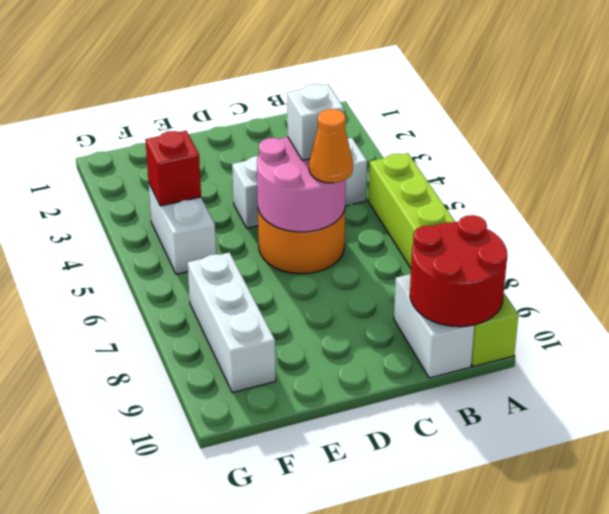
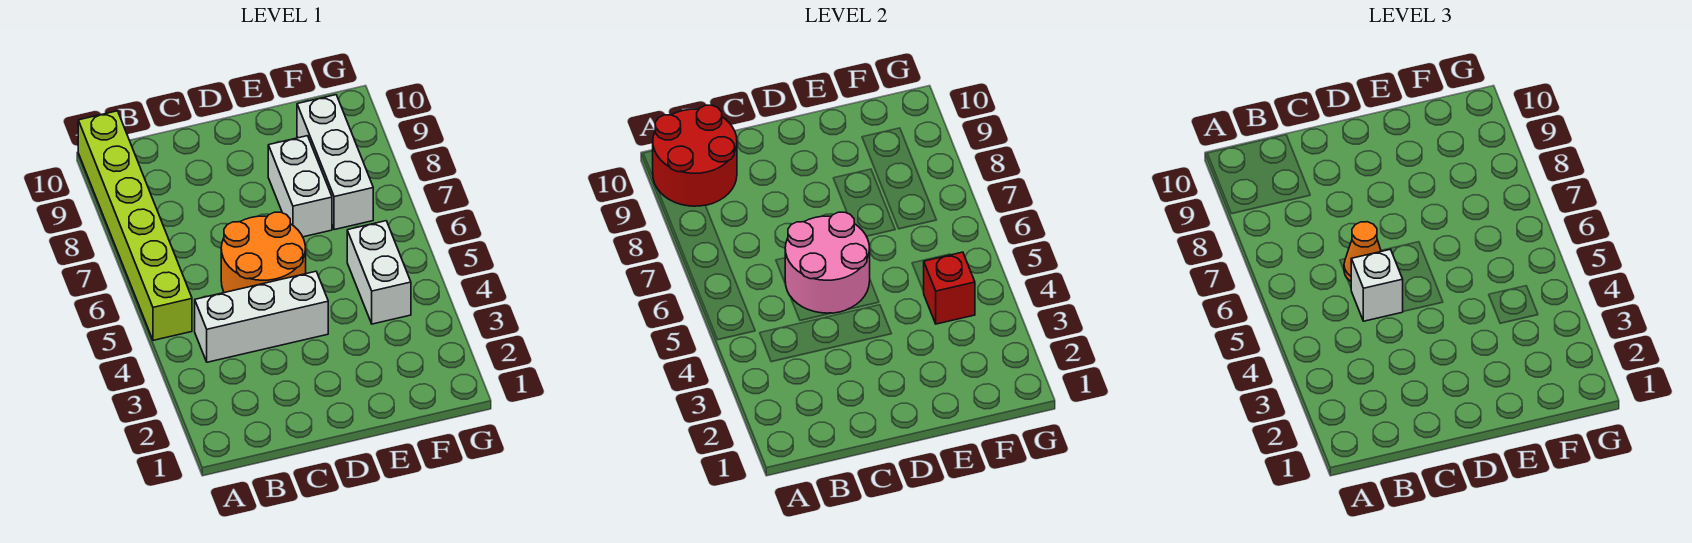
white 1x2 brick [394,274,474,378] -> white 1x2 brick moved to [268,136,332,237]

